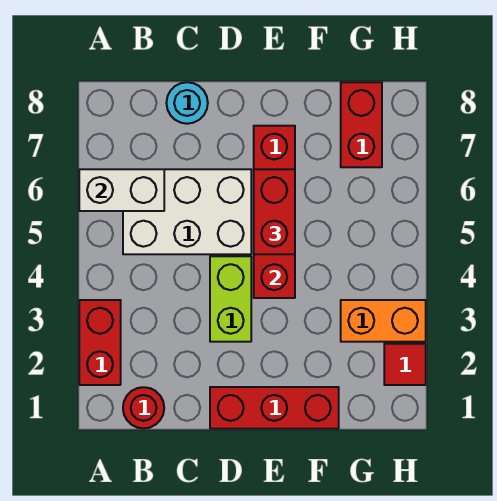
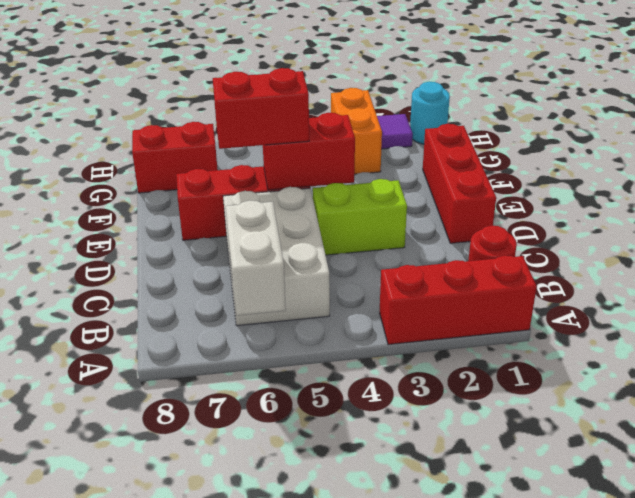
red 1x2 brick [79,300,121,385] -> red 1x3 brick [380,256,537,344]
cyan 1x1 round brick [166,82,208,124] -> cyan 1x1 round brick moved to [410,82,450,144]
red 1x1 tile [384,344,426,385] -> purple 1x1 tile [377,114,413,149]

